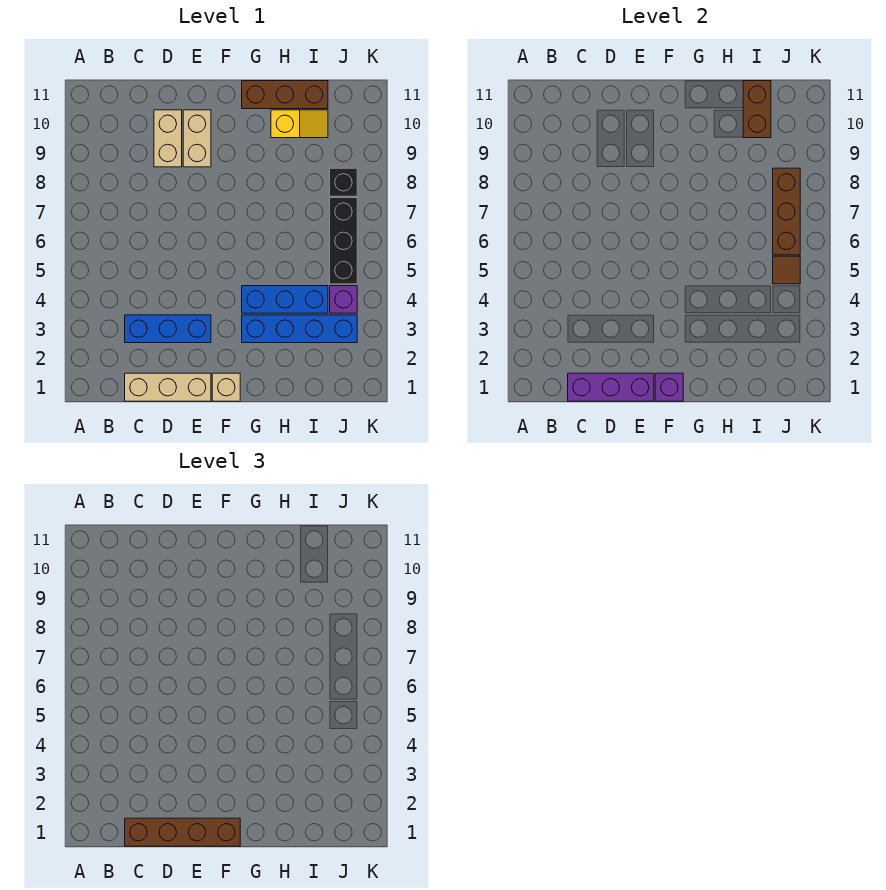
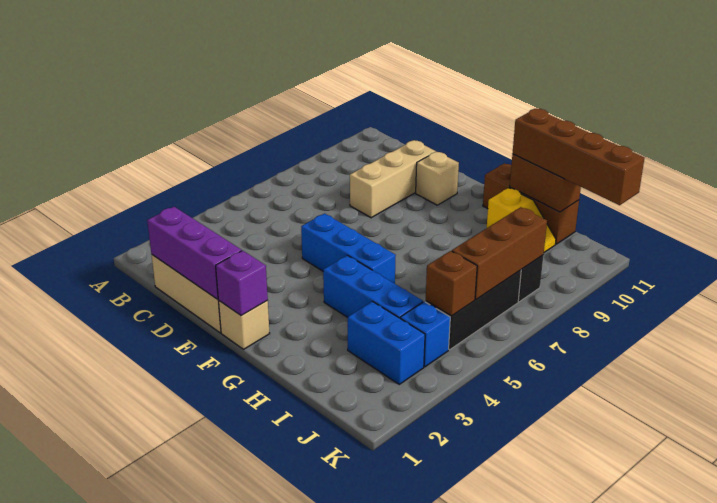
brown 1x4 brick [125,818,240,846] -> brown 1x4 brick moved to [513,109,644,205]
blue 1x3 brick [125,315,211,343] -> blue 1x3 brick moved to [301,214,396,284]
tan 1x2 brick [154,110,182,167] -> tan 1x3 brick [350,140,436,218]
tan 1x2 brick [183,110,211,167] -> tan 1x1 brick [416,152,459,205]
blue 1x4 brick [242,315,357,343] -> blue 1x2 brick [348,302,425,384]
brown 1x2 brick [743,81,771,138] -> brown 1x2 brick turned to [510,154,581,212]
purple 1x1 brick [330,286,357,313] -> blue 1x1 brick [400,302,450,367]
brown 1x1 tile [773,256,800,284] -> brown 1x1 brick [426,251,477,316]

